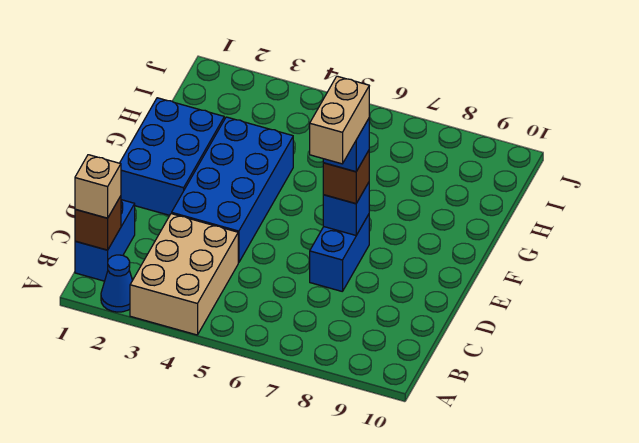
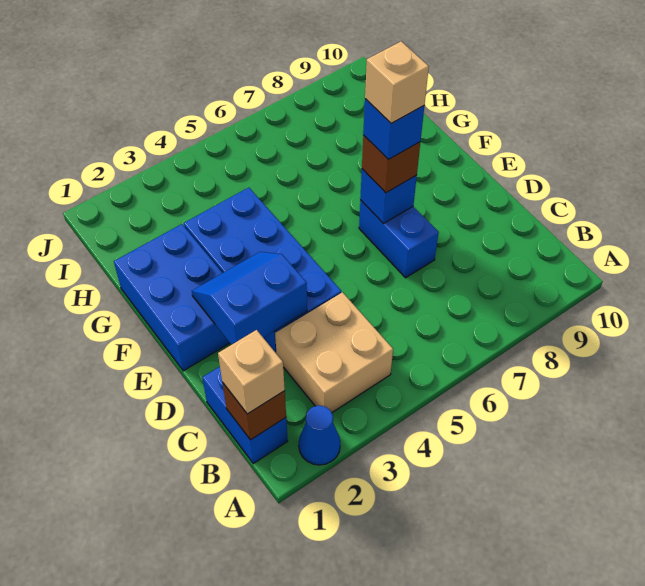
tan 2x3 brick [130,214,238,335] -> tan 2x2 brick [275,292,393,413]
none -> blue 2x2 slope [192,252,307,345]
tan 1x2 brick [310,76,369,164] -> tan 1x1 brick [365,41,429,123]

